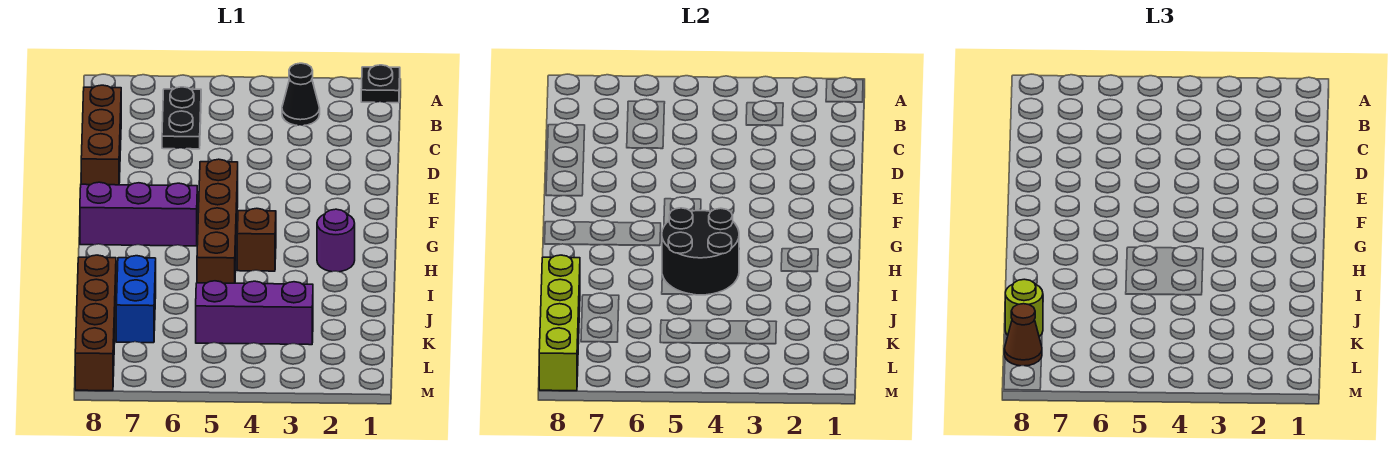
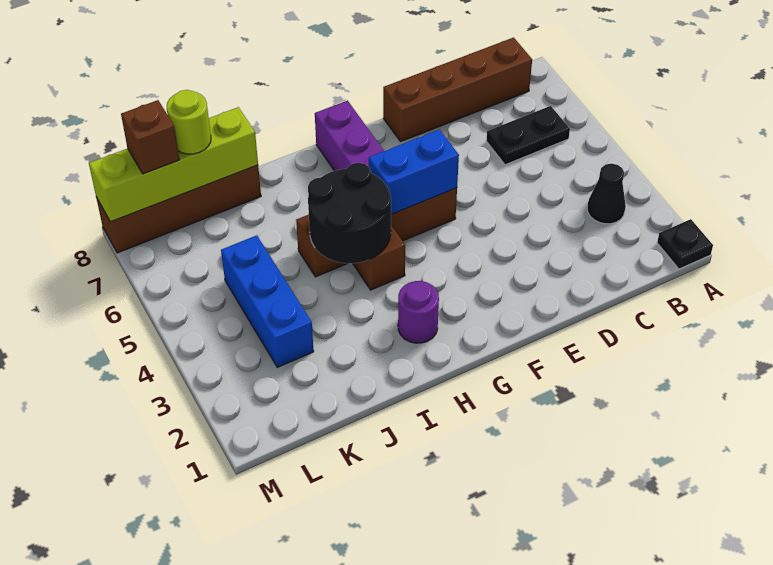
brown 1x3 brick [81,85,121,185] -> brown 1x4 brick [383,37,532,141]
blue 1x2 brick [116,256,156,343] -> blue 1x2 brick moved to [369,129,459,214]
purple 1x3 brick [196,281,313,345] -> blue 1x3 brick [221,235,314,367]
brown 1x1 cone [1004,304,1042,366] -> brown 1x1 brick [121,100,179,174]

